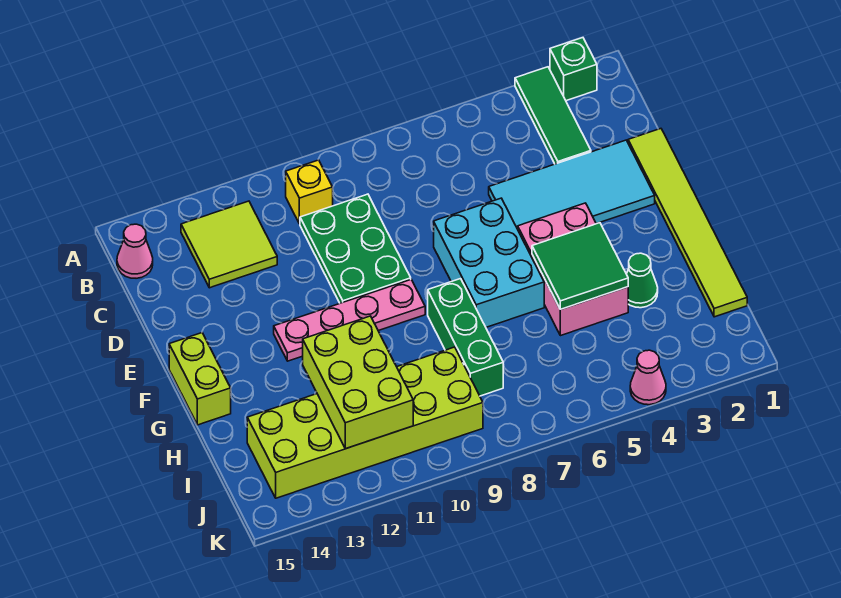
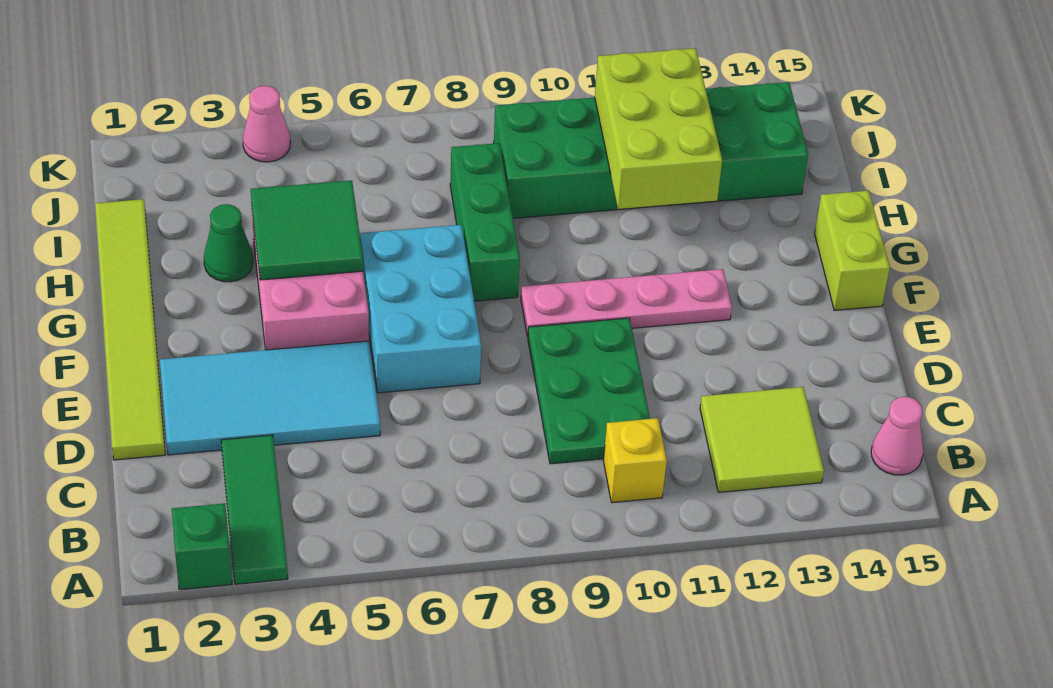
lime 2x6 brick [247,347,483,498] -> green 2x6 brick [494,82,808,218]

